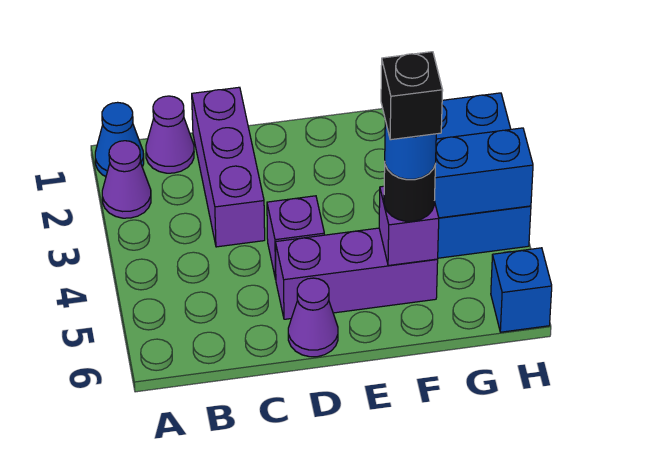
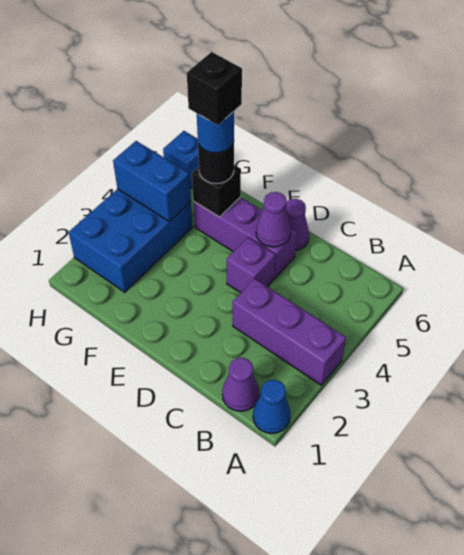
purple 1x1 cone [102,141,151,218] -> purple 1x1 cone moved to [256,192,291,247]
purple 1x3 brick [192,87,265,247] -> purple 1x3 brick turned to [233,279,346,385]
purple 1x1 brick [379,186,439,266] -> black 1x1 brick [192,165,241,217]

